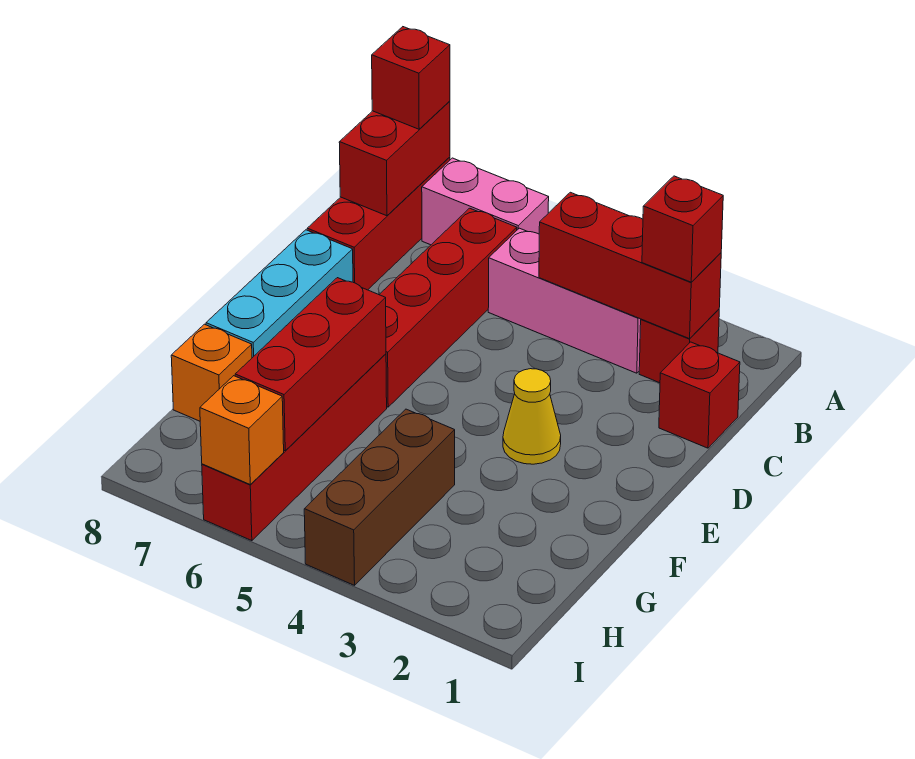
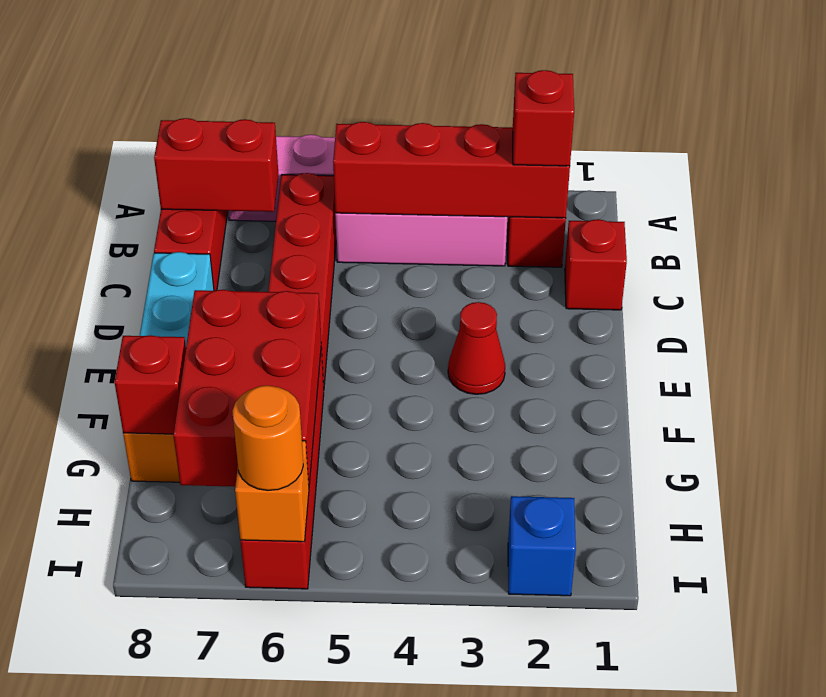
red 1x2 brick [339,101,450,216] -> red 1x2 brick turned to [154,118,278,212]
red 1x1 brick [372,27,450,129] -> red 1x1 brick moved to [115,335,186,434]
red 1x3 brick [539,192,721,339] -> red 1x4 brick [333,122,570,218]
yellow 1x1 cone [503,369,561,464] -> red 1x1 cone [448,302,505,394]
red 1x3 brick [235,278,386,451] -> red 2x3 brick [173,290,321,487]
brown 1x3 brick [304,409,455,585] -> none
none -> blue 1x1 brick [508,496,576,596]
none -> orange 1x1 round brick [232,385,303,490]

